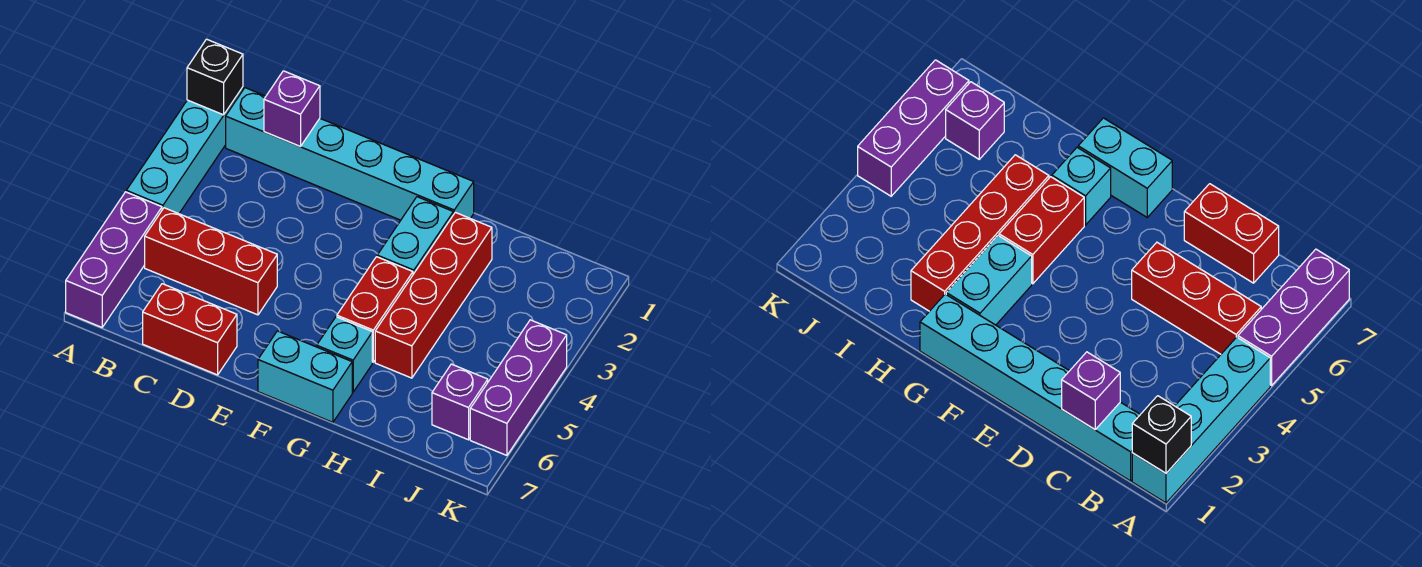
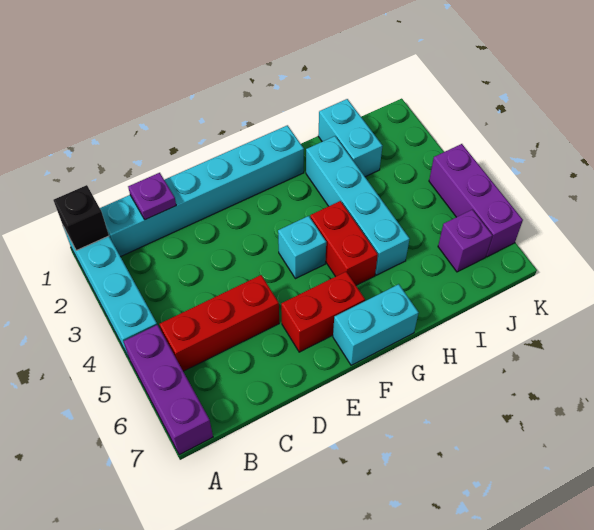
purple 1x1 brick [264,71,320,146] -> purple 1x1 plate [128,173,176,220]
red 1x2 brick [143,284,237,375] -> red 1x2 brick moved to [281,272,365,352]
cyan 1x2 brick [377,197,453,274] -> cyan 1x2 brick moved to [318,99,382,177]
cyan 1x1 brick [317,317,372,392] -> cyan 1x1 brick moved to [278,216,326,279]
red 1x4 brick [375,212,492,378] -> cyan 1x4 brick [306,136,409,275]

